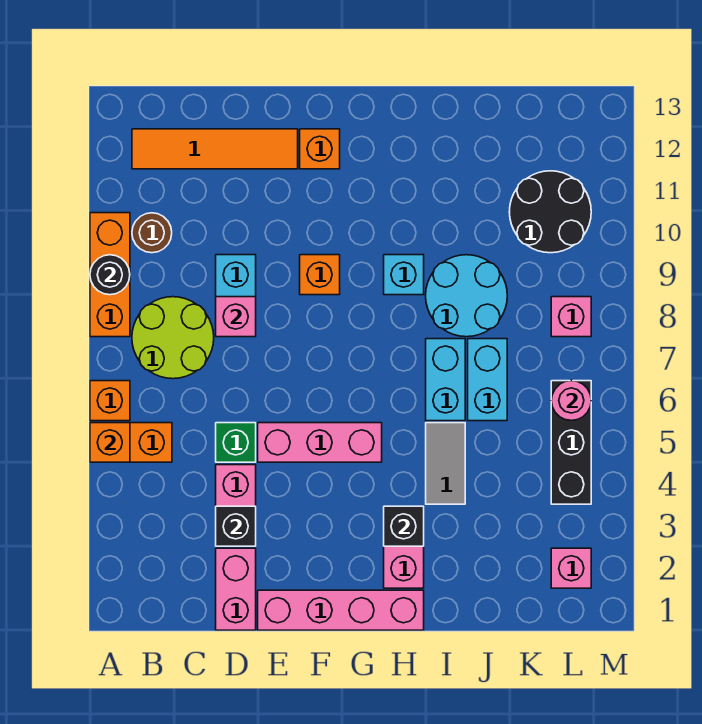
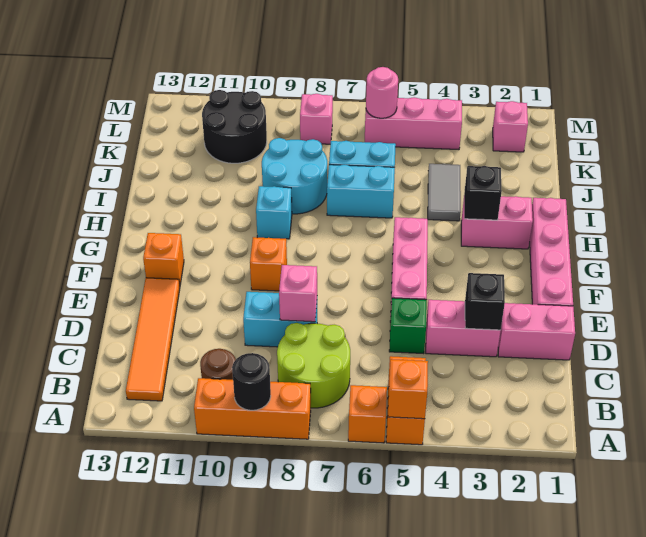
grey 1x2 tile [426,423,465,504] -> grey 1x2 tile turned to [428,164,461,221]
black 1x3 brick [551,381,591,504] -> pink 1x3 brick [365,97,462,150]

